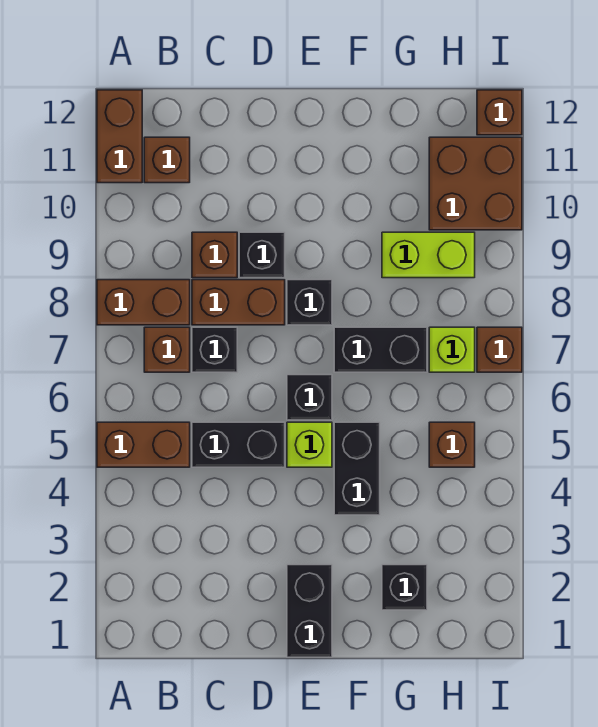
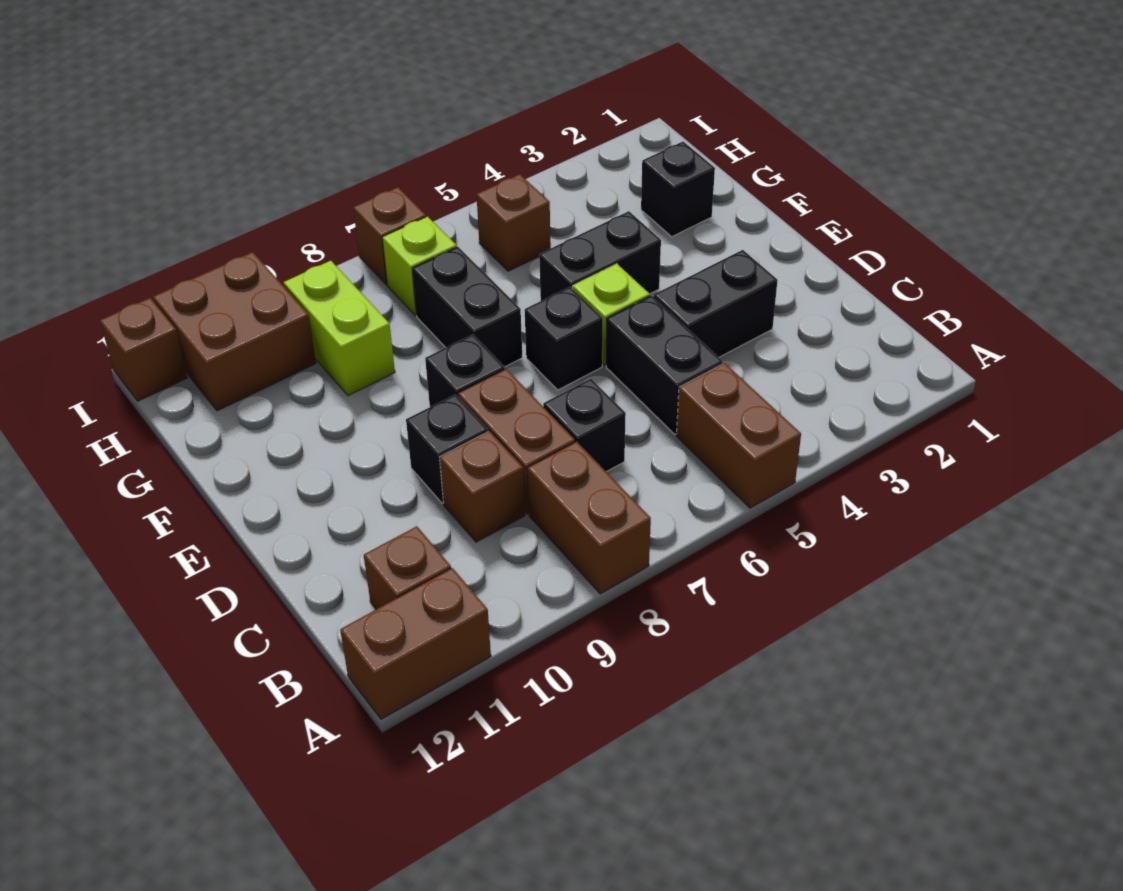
brown 1x1 brick [144,327,190,372] -> none
black 1x2 brick [287,565,332,657] -> black 1x2 brick moved to [654,250,778,357]

